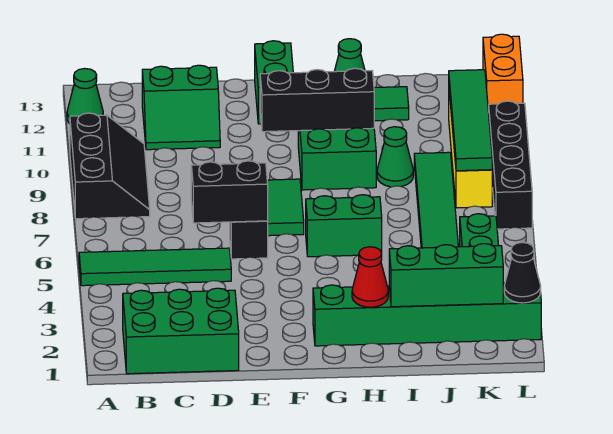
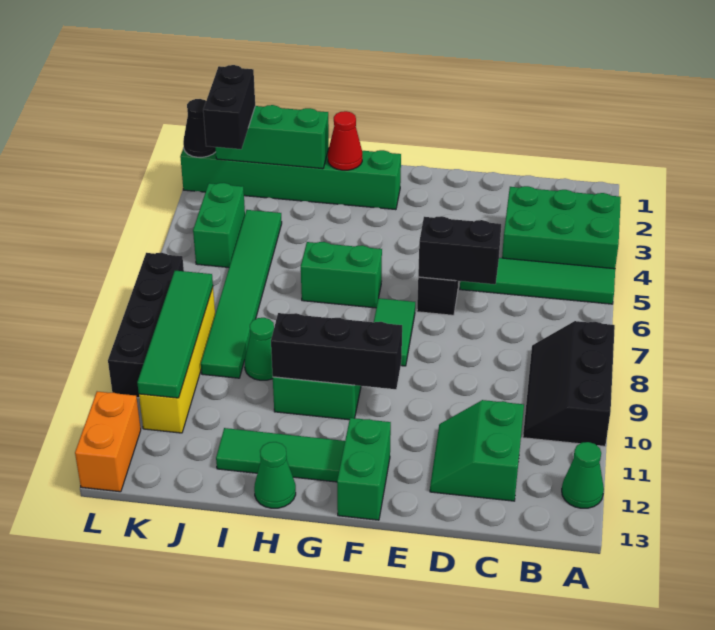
green 2x3 brick [123,288,239,374] -> green 2x3 brick moved to [502,186,621,269]
green 2x2 slope [142,65,220,150] -> green 2x2 slope turned to [430,400,524,501]
none -> black 1x2 brick [203,65,255,149]

